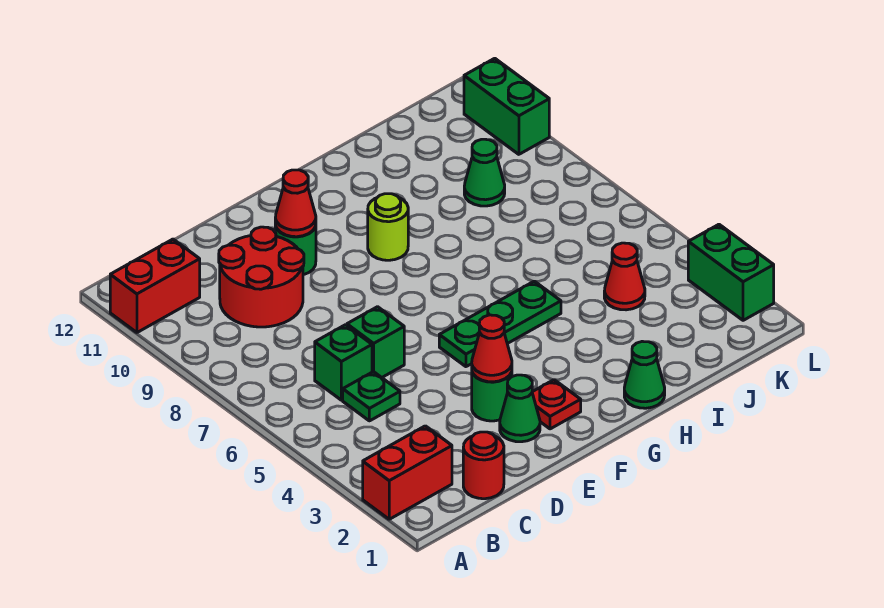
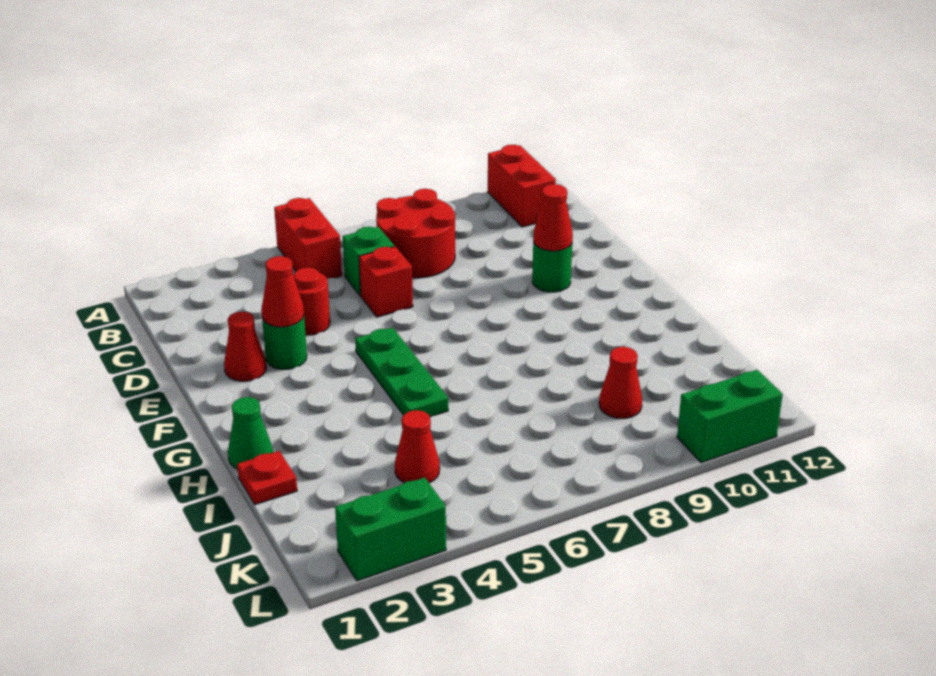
red 1x2 brick [363,426,452,519] -> red 1x2 brick moved to [274,198,342,279]
red 1x1 round brick [463,432,504,499] -> red 1x1 round brick moved to [293,268,330,335]
green 1x1 plate [343,372,400,421] -> none
red 2x2 round brick [219,227,304,327] -> red 2x2 round brick moved to [376,189,455,278]
green 1x1 brick [347,307,404,377] -> red 1x1 brick [359,247,413,317]
green 1x1 cone [500,375,540,442] -> red 1x1 cone [224,311,266,381]
red 1x1 plate [532,380,581,429] -> red 1x1 plate moved to [237,451,297,505]
lime 1x1 round brick [368,194,408,260] -> none
green 1x1 cone [464,139,505,206] -> red 1x1 cone [599,347,642,418]

